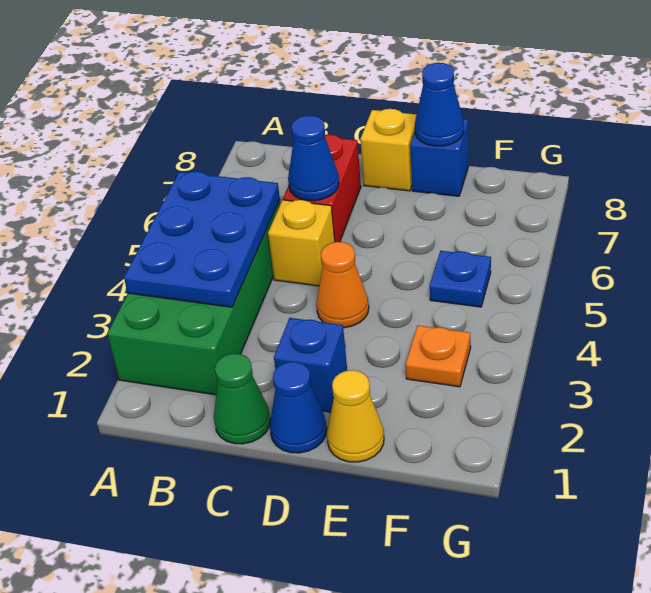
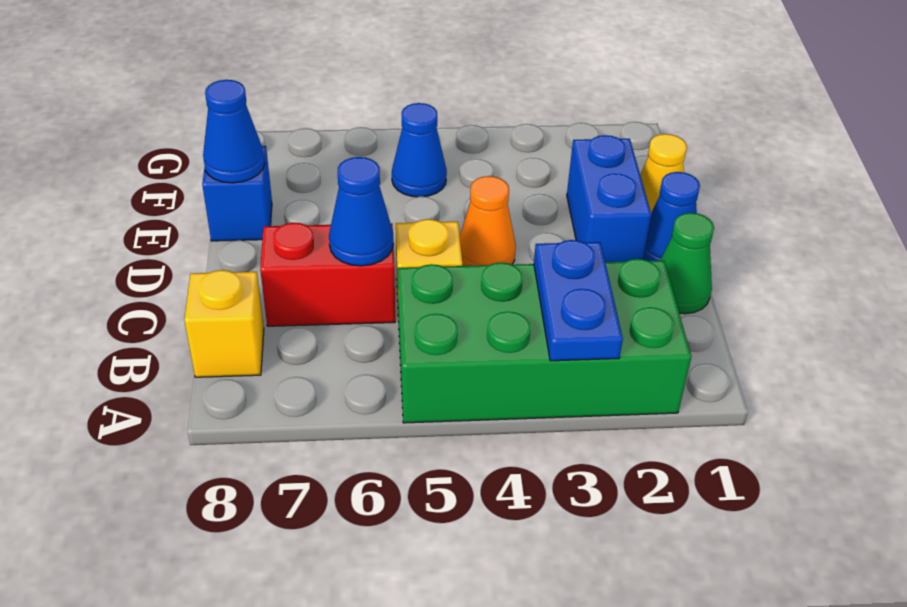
blue 2x3 plate [124,171,280,307] -> blue 1x2 plate [534,240,623,361]
blue 1x1 brick [274,318,347,412] -> blue 1x2 brick [567,135,651,262]
yellow 1x1 brick [360,109,417,191] -> yellow 1x1 brick moved to [184,270,264,377]
orange 1x1 plate [406,326,471,387] -> none
blue 1x1 plate [430,251,491,307] -> blue 1x1 cone [392,103,447,197]

